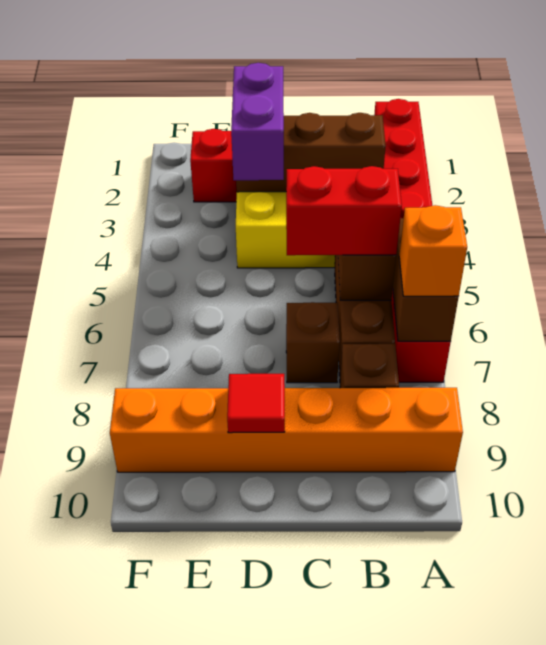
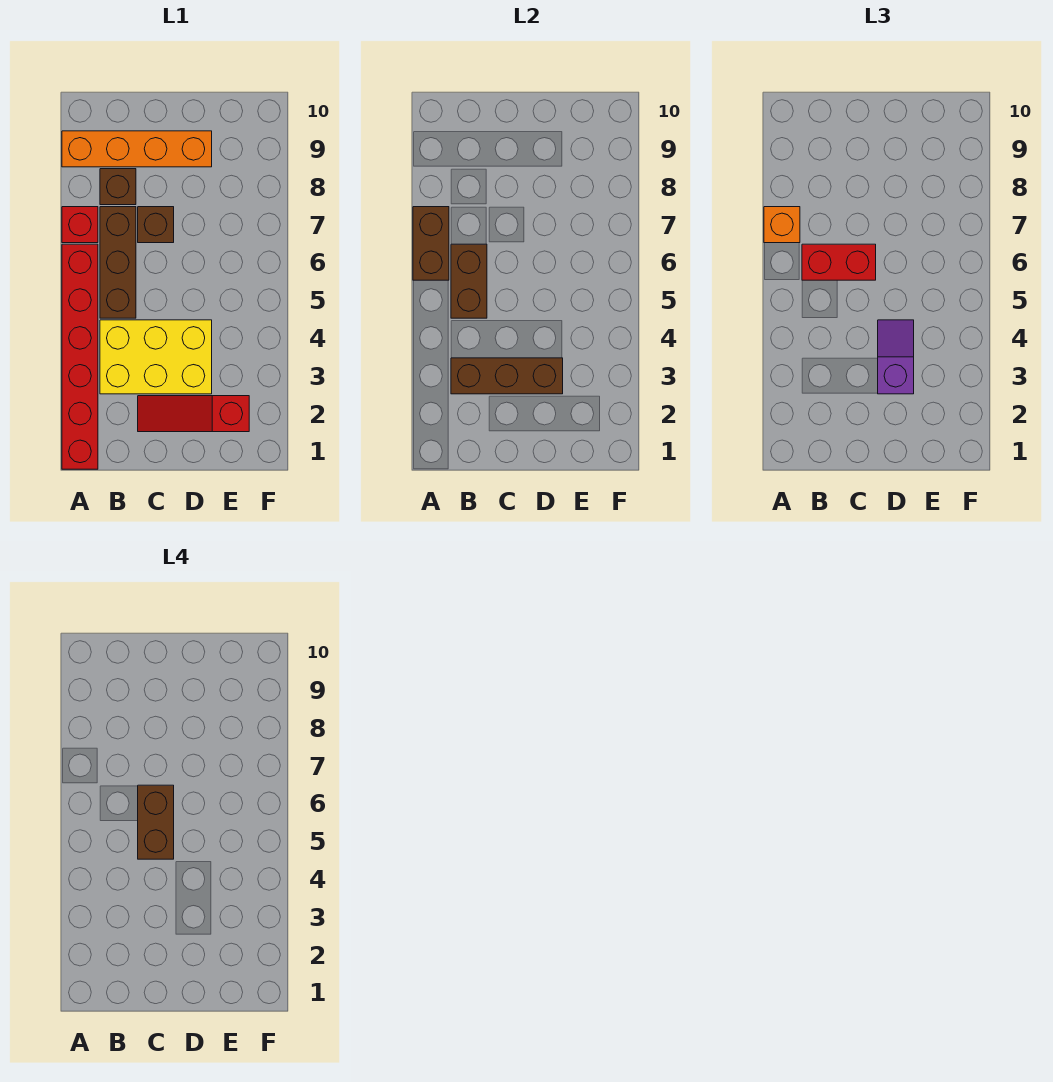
orange 1x6 brick [110,388,463,472] -> orange 1x4 brick [62,131,212,167]
none -> brown 1x2 brick [138,785,174,859]
purple 1x2 brick [231,63,284,180] -> purple 1x2 slope [878,320,914,394]
red 1x1 tile [227,374,285,433] -> none

